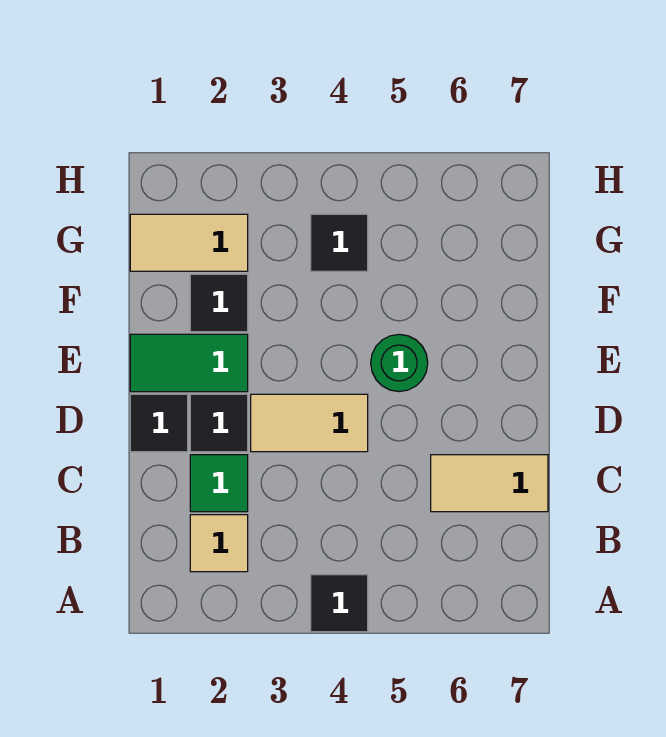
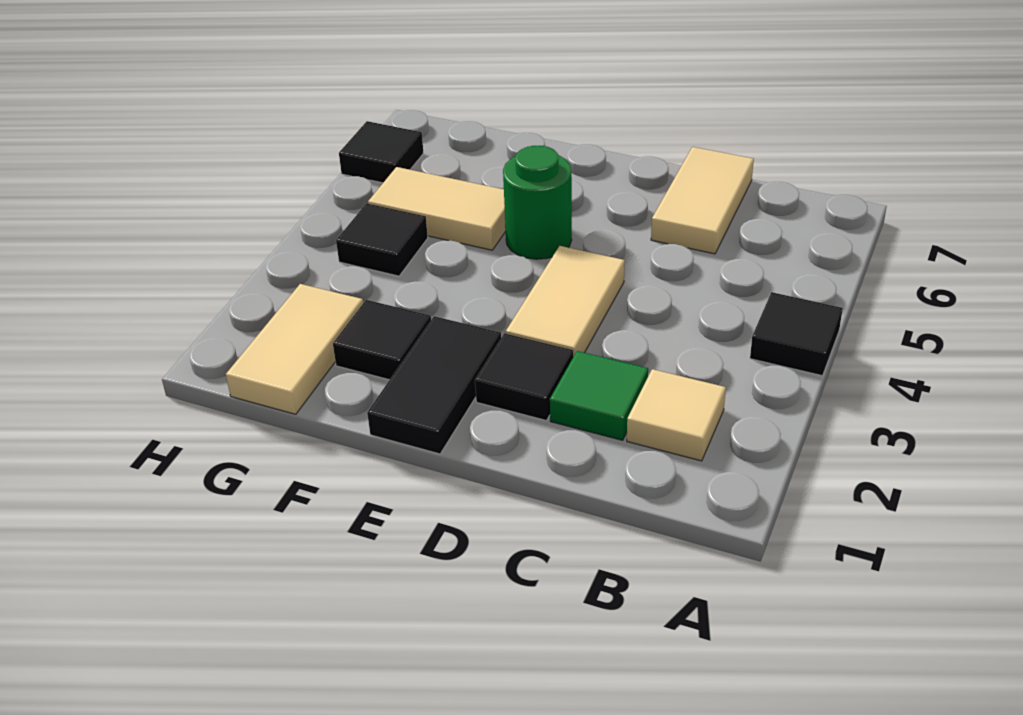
black 1x1 tile [130,394,188,452] -> black 1x1 tile moved to [339,121,423,183]
green 1x2 tile [130,334,248,392] -> black 1x2 tile [367,316,501,454]
none -> tan 1x2 tile [368,167,506,250]

